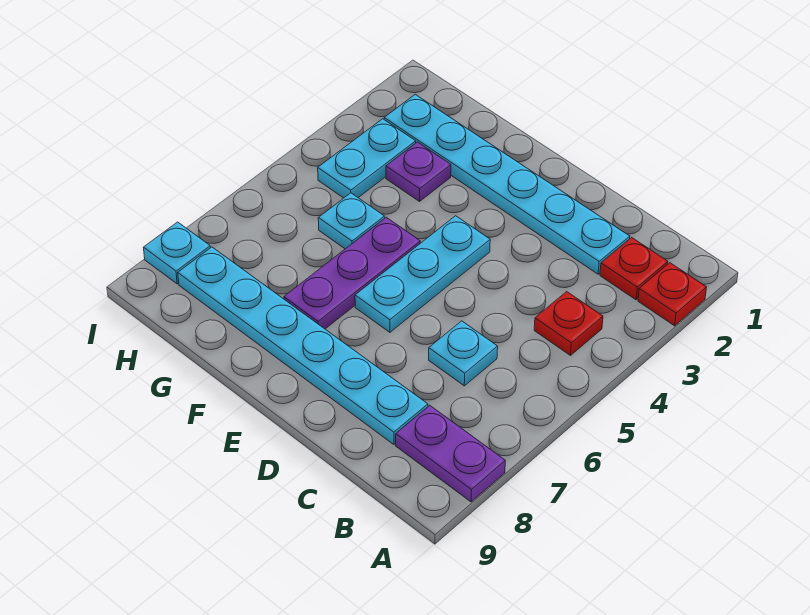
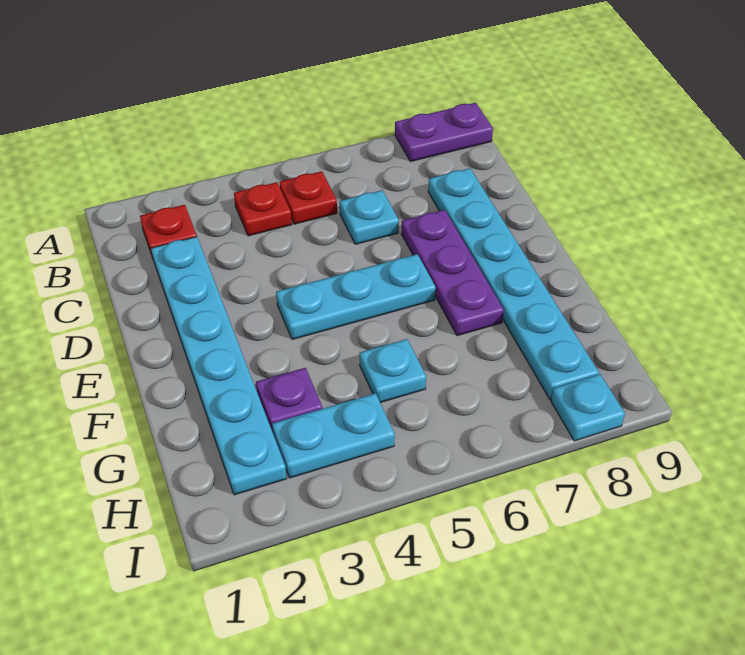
red 1x1 plate [638,263,707,326] -> red 1x1 plate moved to [279,171,337,224]
purple 1x2 plate [396,405,505,502] -> purple 1x2 plate turned to [395,103,493,162]
purple 1x3 plate [284,217,420,329] -> purple 1x3 plate turned to [401,210,504,336]

